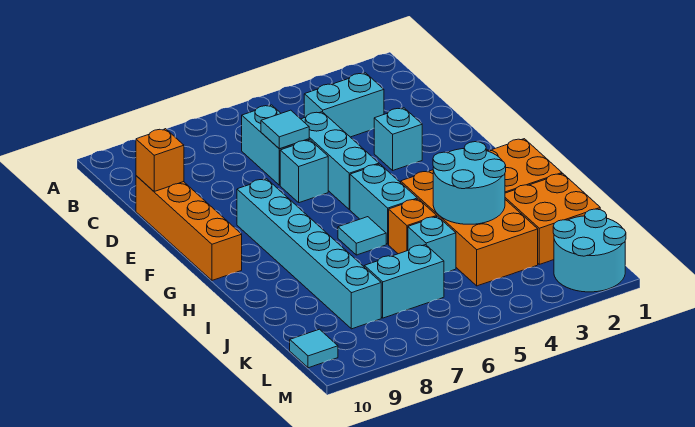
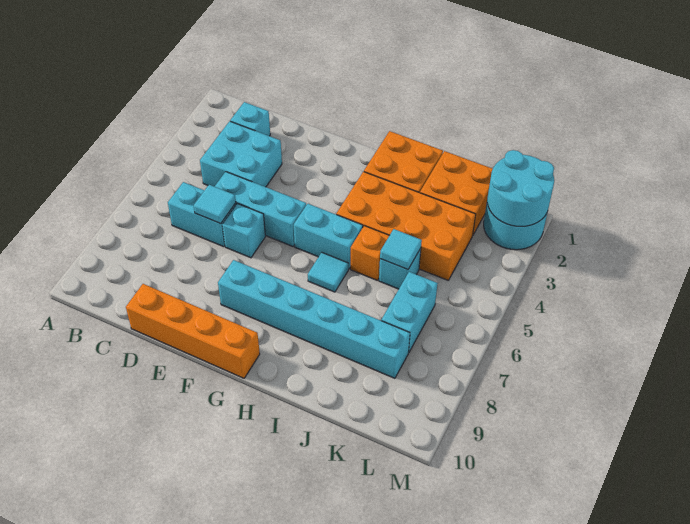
cyan 1x2 brick [304,73,384,137] -> cyan 2x2 brick [200,121,282,187]
orange 1x1 brick [136,129,184,191] -> none
cyan 1x1 brick [374,108,422,170] -> cyan 1x1 brick moved to [230,102,270,136]
cyan 2x2 round brick [433,142,506,224] -> cyan 2x2 round brick moved to [487,150,554,226]
cyan 1x1 tile [290,329,338,368] -> cyan 1x1 tile moved to [380,229,422,270]

